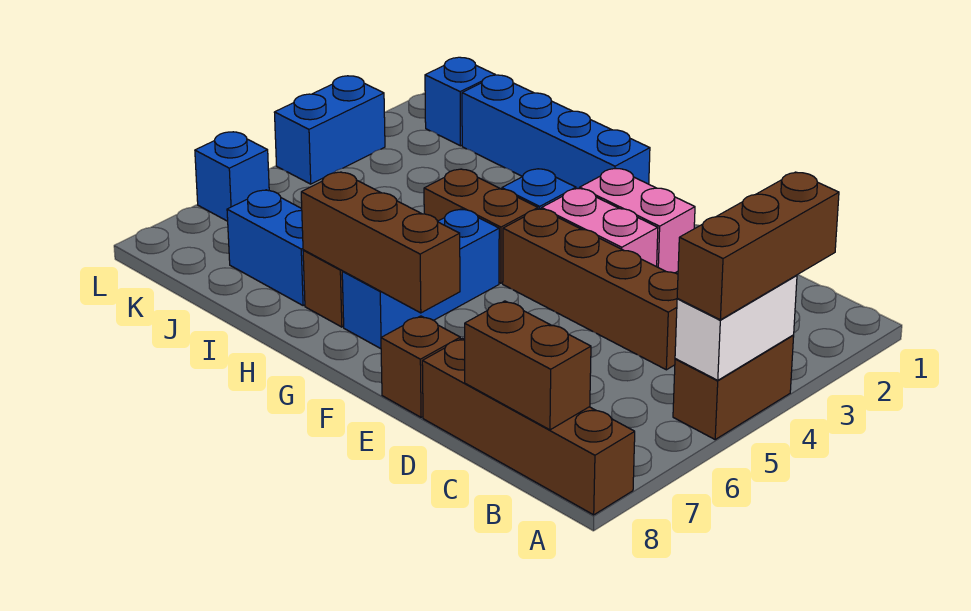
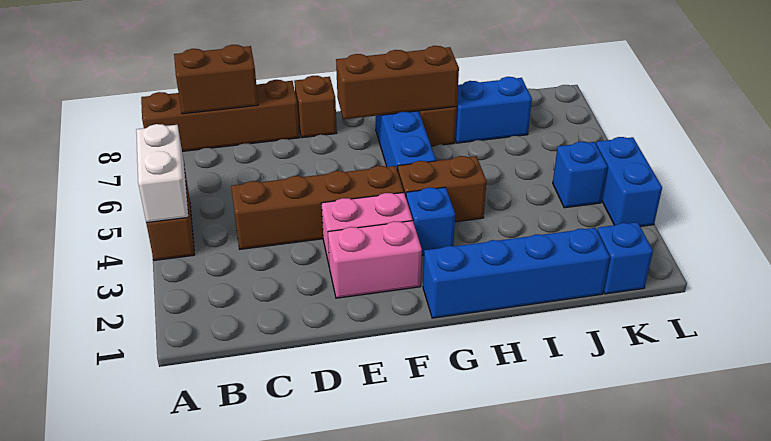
brown 1x3 brick [677,172,839,320] -> none
blue 1x1 brick [195,132,269,221] -> blue 1x1 brick moved to [553,142,607,208]

